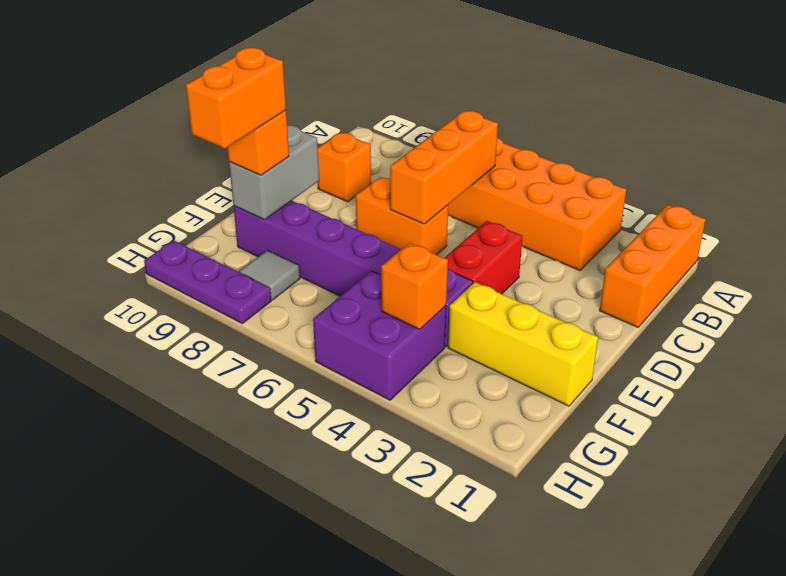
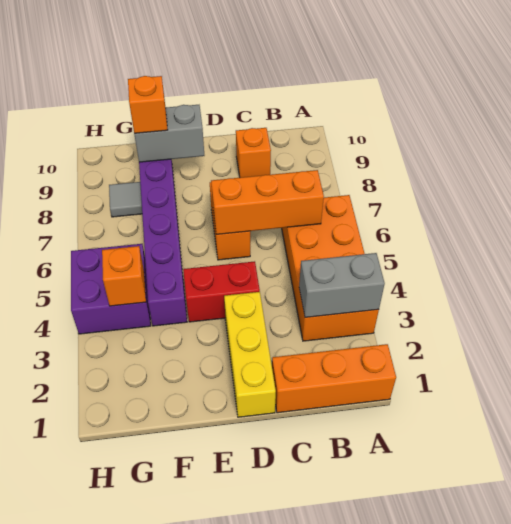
none -> grey 1x2 brick [299,253,385,317]
yellow 1x3 brick [448,282,598,406] -> yellow 1x3 brick moved to [224,292,276,417]
orange 1x2 brick [186,48,286,149] -> none
purple 1x3 plate [144,240,271,324] -> none

